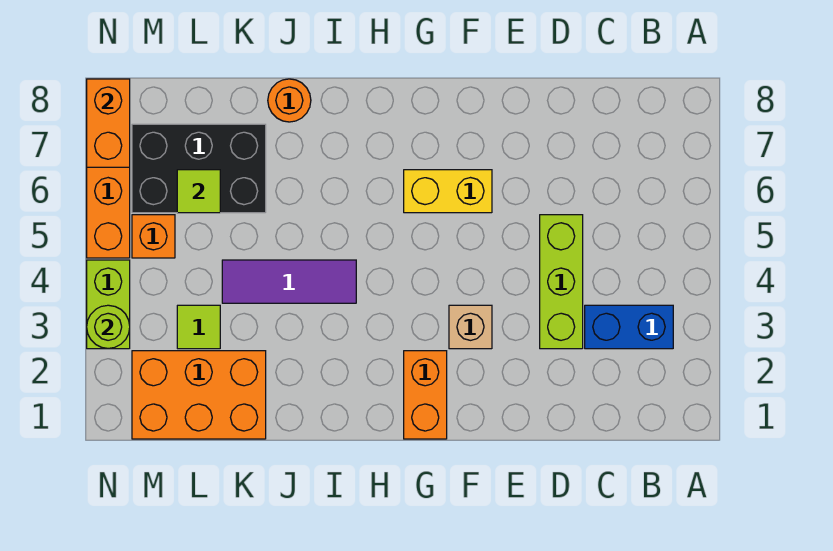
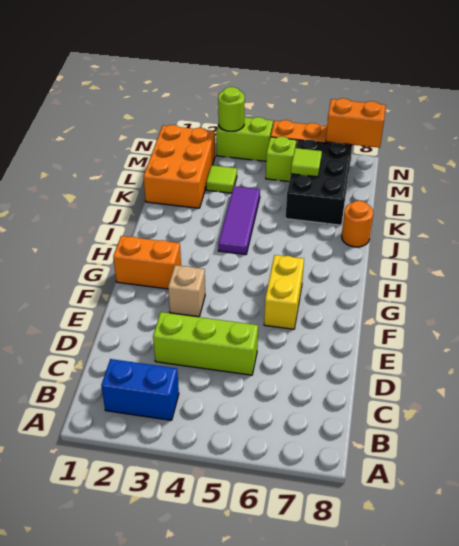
blue 1x2 brick [585,305,673,349] -> blue 1x2 brick turned to [101,359,179,420]
orange 1x1 brick [132,215,175,258] -> lime 1x1 brick [266,137,296,182]

